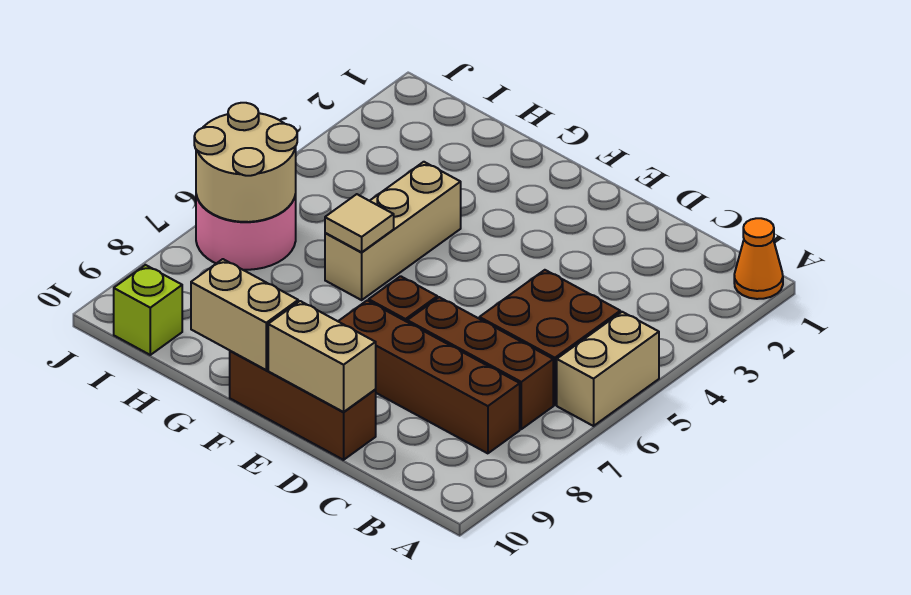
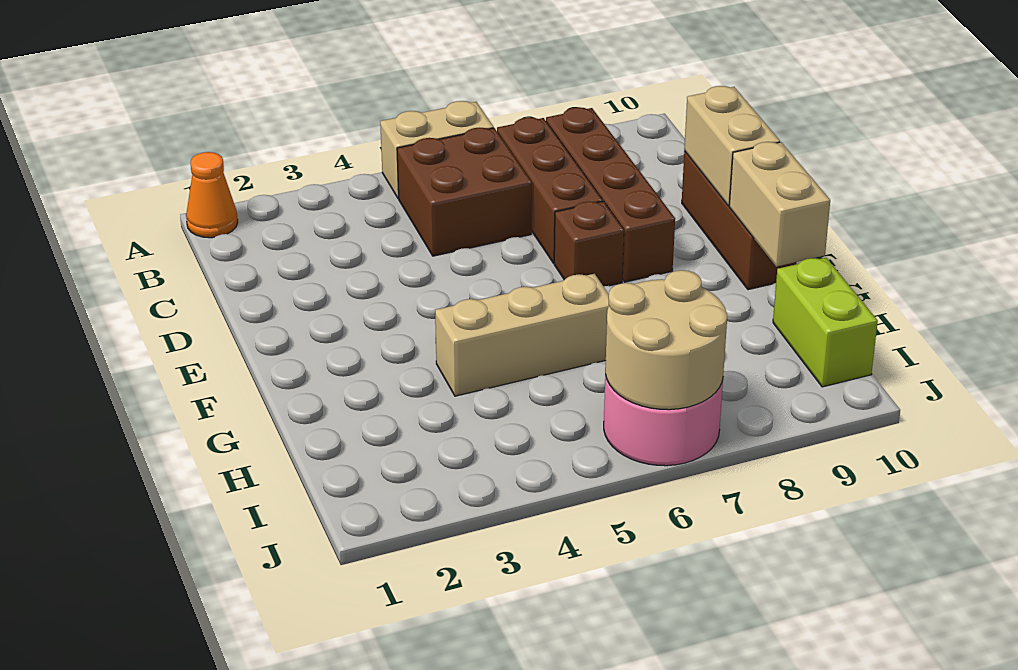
tan 1x1 tile [325,194,394,252] -> none
lime 1x1 brick [114,265,182,355] -> lime 1x2 brick [773,258,878,387]

